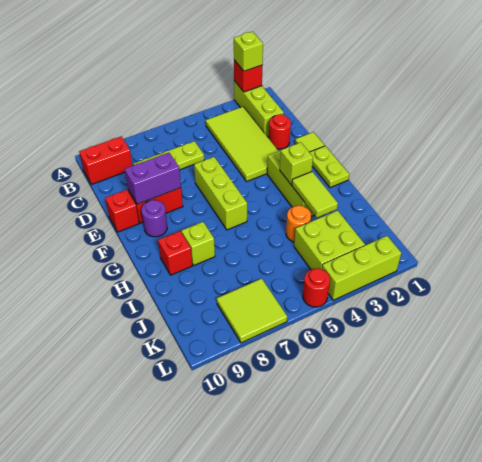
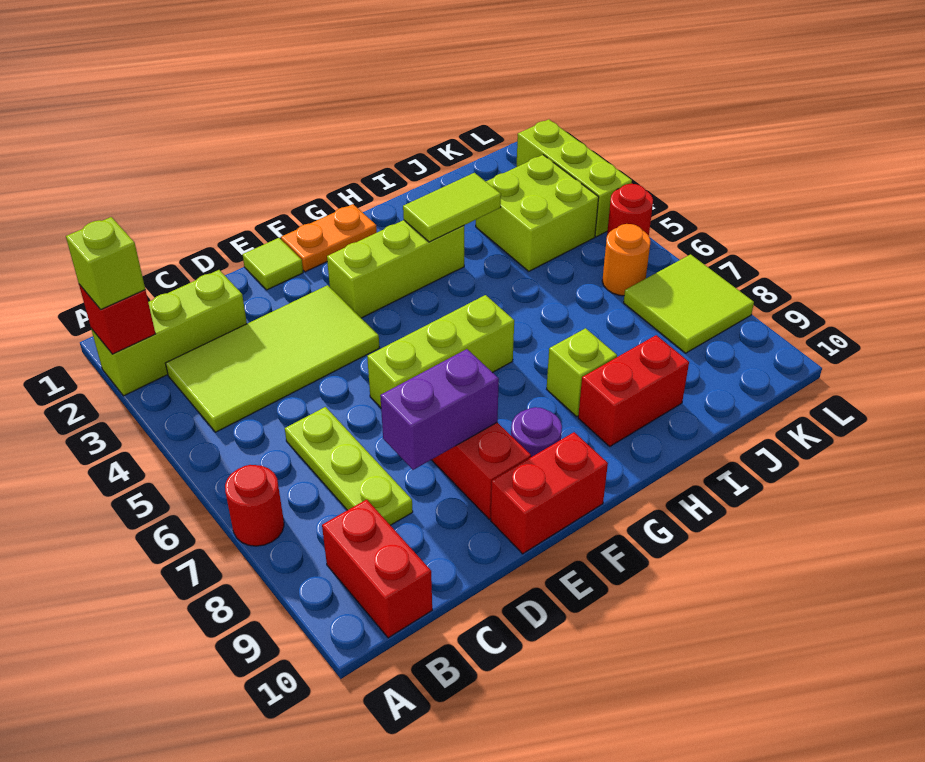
red 1x1 round brick [269,114,291,149] -> red 1x1 round brick moved to [225,465,284,546]
purple 1x2 brick [125,153,181,204] -> purple 1x2 brick turned to [380,349,499,470]
red 1x1 brick [105,190,139,232] -> red 1x2 brick [491,432,608,554]
lime 1x2 plate [310,146,349,188] -> orange 1x2 plate [281,204,377,272]
lime 1x1 brick [280,142,313,185] -> none
red 1x1 brick [158,231,192,275] -> red 1x2 brick [578,335,689,446]
orange 1x1 round brick [286,206,311,242] -> orange 1x1 round brick moved to [602,224,650,296]

